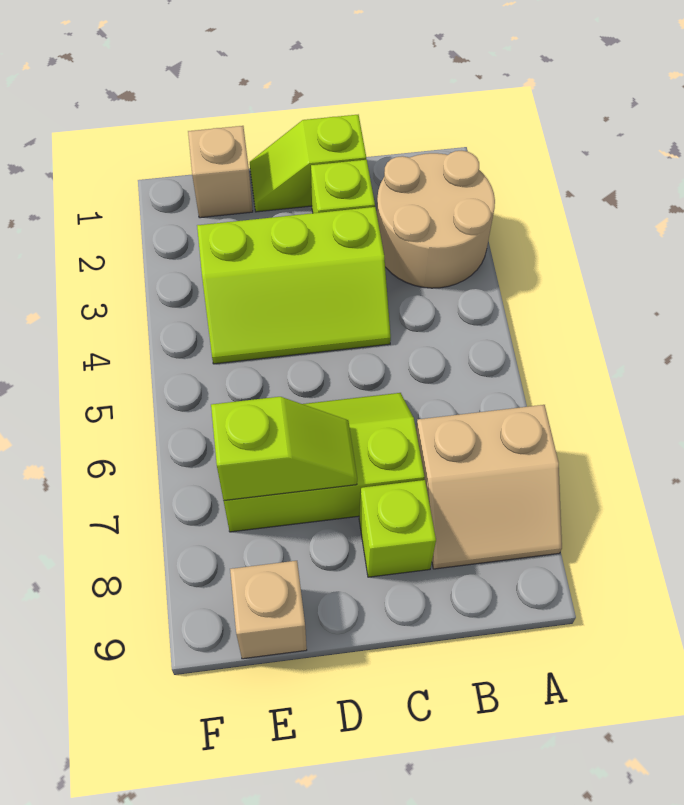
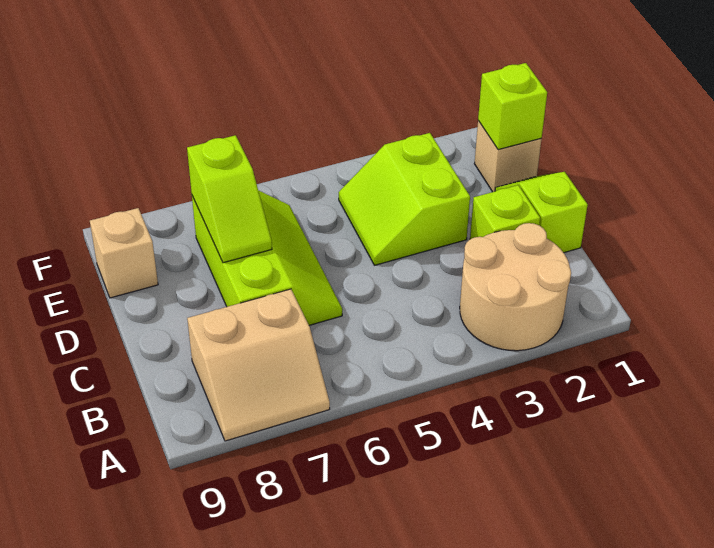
tan 2x2 slope [416,405,562,569] -> tan 2x2 slope turned to [187,289,330,441]
lime 2x3 slope [197,207,391,364] -> lime 2x2 slope [339,133,470,265]
lime 1x1 brick [359,480,436,577] -> lime 1x1 brick moved to [478,63,547,150]

